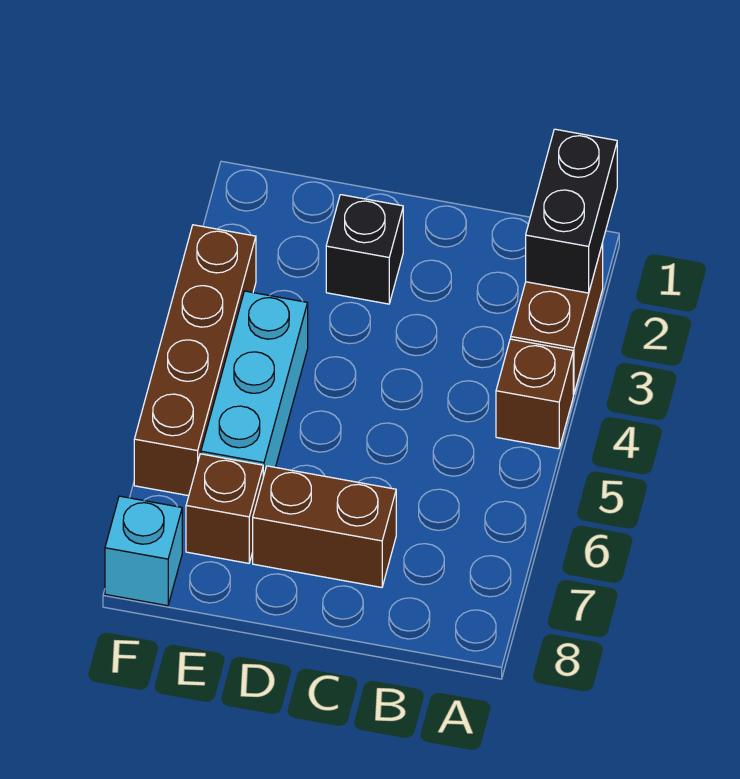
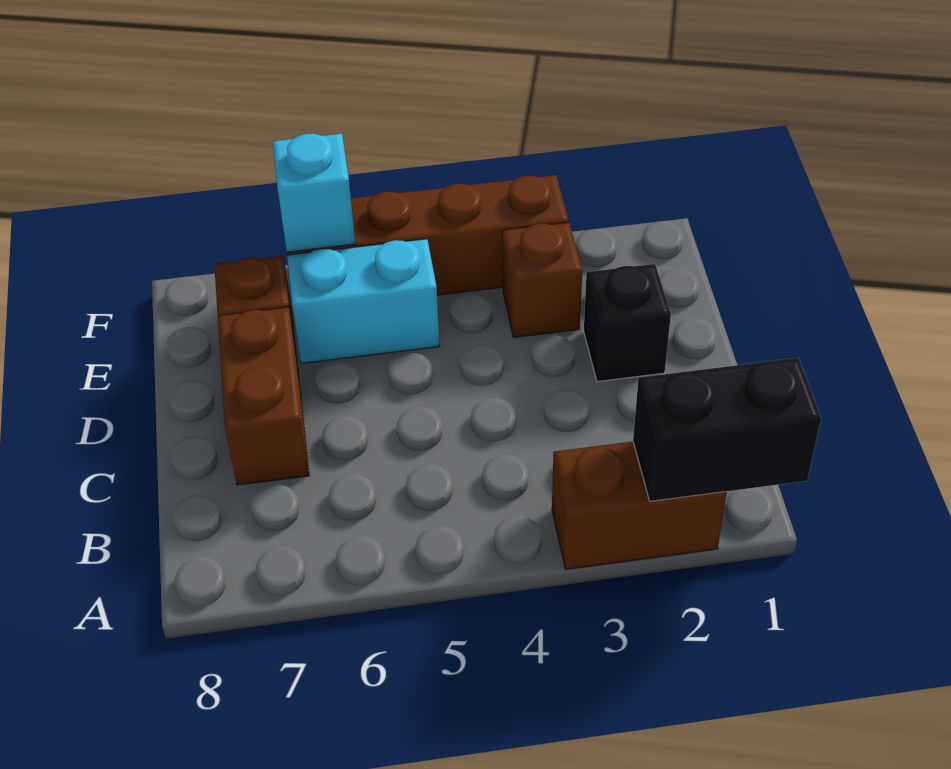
brown 1x1 brick [496,339,573,449] -> brown 1x1 brick moved to [502,222,582,337]
cyan 1x3 brick [201,291,308,477] -> cyan 1x2 brick [287,239,440,363]
cyan 1x1 brick [105,496,182,606] -> cyan 1x1 brick moved to [273,134,355,252]

